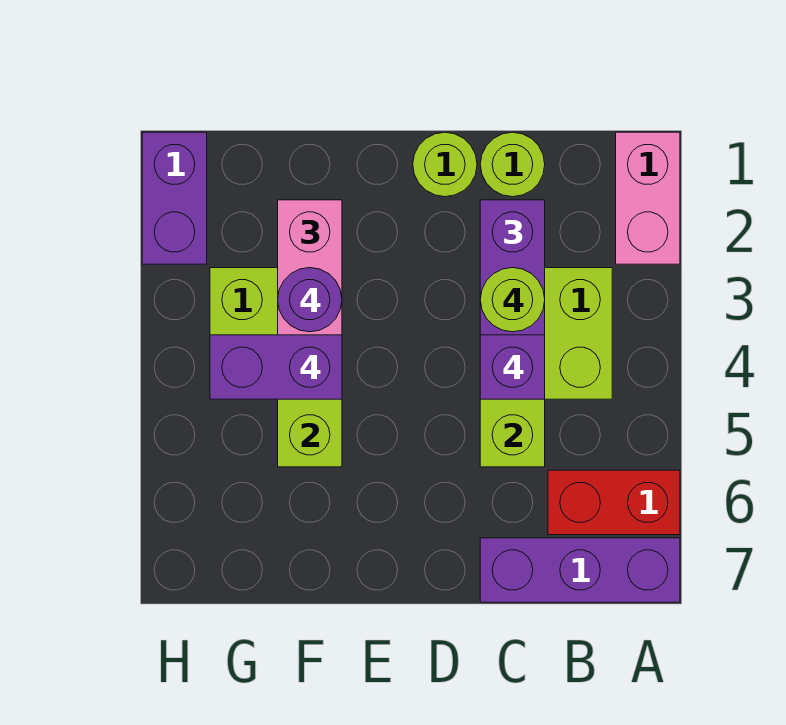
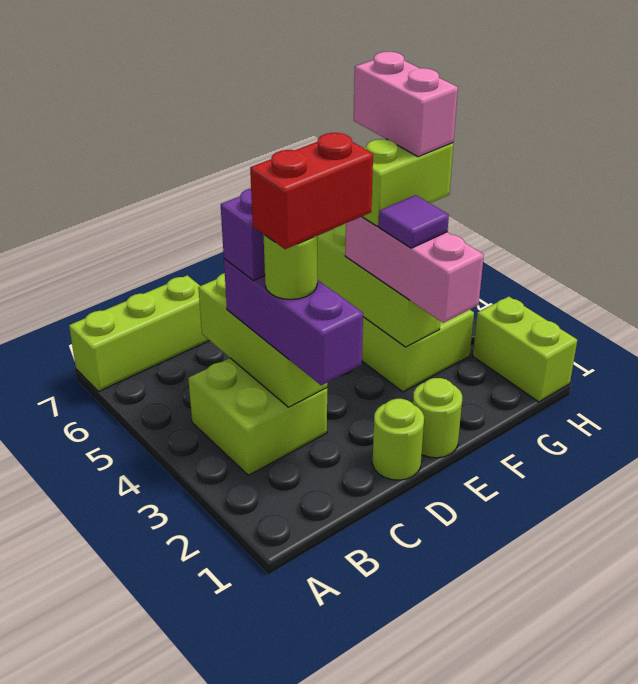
pink 1x2 brick [616,132,680,264] -> pink 1x2 brick moved to [354,52,458,157]
red 1x2 brick [548,470,680,535] -> red 1x2 brick moved to [250,133,373,249]
purple 1x3 brick [480,538,680,602] -> lime 1x3 brick [69,275,210,391]
lime 1x1 round brick [480,132,545,197] -> lime 1x1 round brick moved to [413,378,462,458]
purple 1x1 round brick [278,268,342,332] -> purple 1x1 tile [379,195,449,248]
purple 1x2 brick [210,335,342,399] -> lime 1x2 brick [362,139,453,226]
purple 1x2 brick [142,132,207,264] -> lime 1x2 brick [473,296,577,402]

